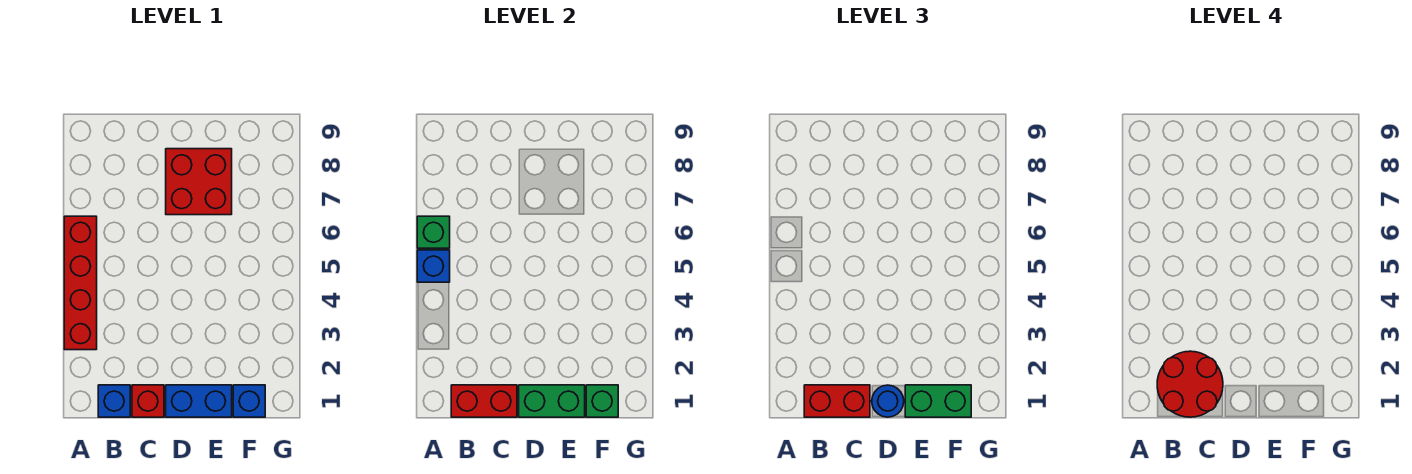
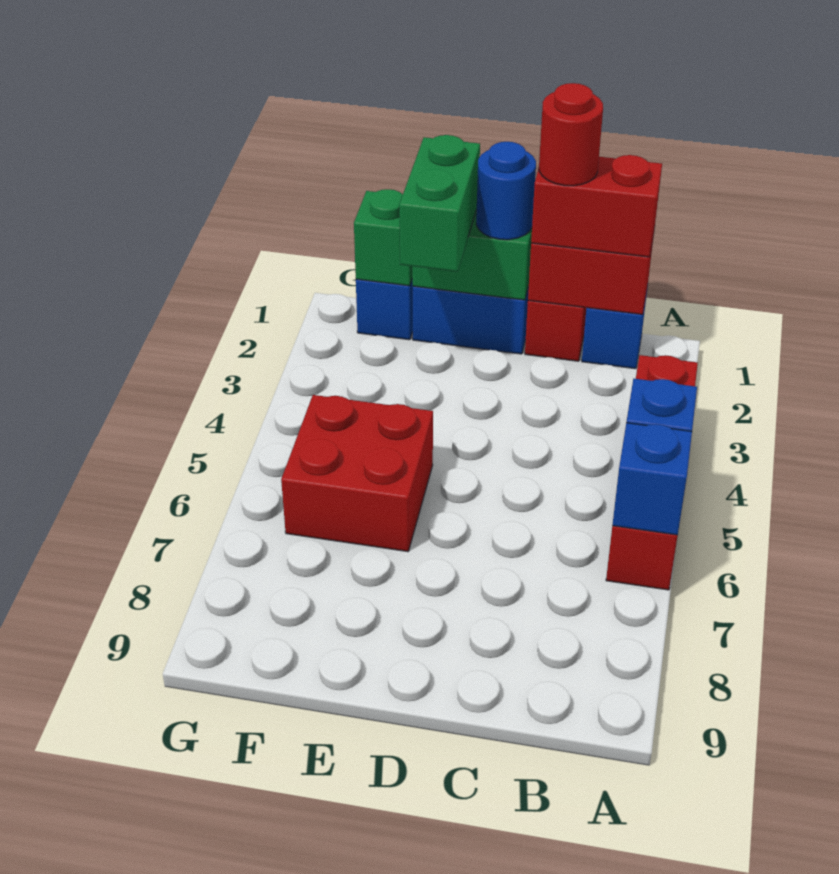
green 1x1 brick [417,216,450,248] -> blue 1x1 brick [612,423,692,535]
red 2x2 round brick [1157,351,1223,417] -> red 1x1 round brick [539,83,603,186]
red 2x2 brick [166,149,232,215] -> red 2x2 brick moved to [281,395,433,552]
green 1x2 brick [905,385,971,417] -> green 1x2 brick turned to [399,135,480,272]

